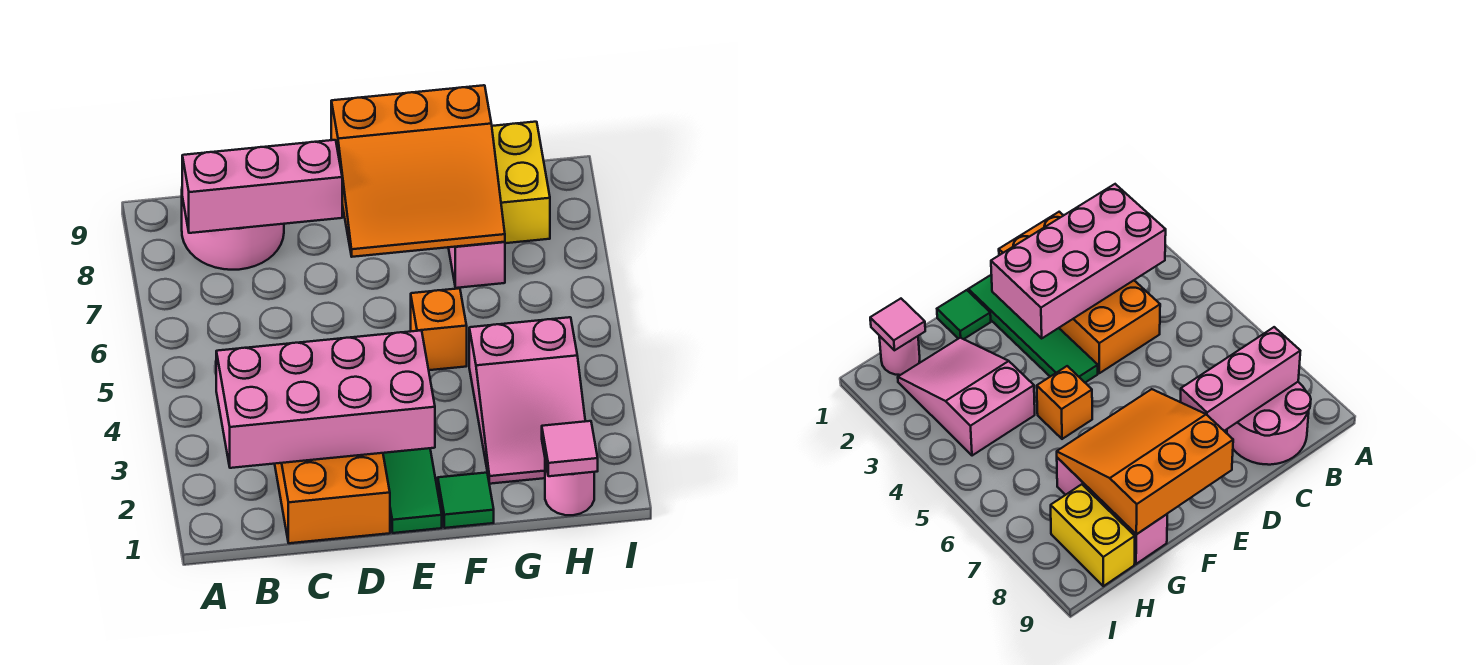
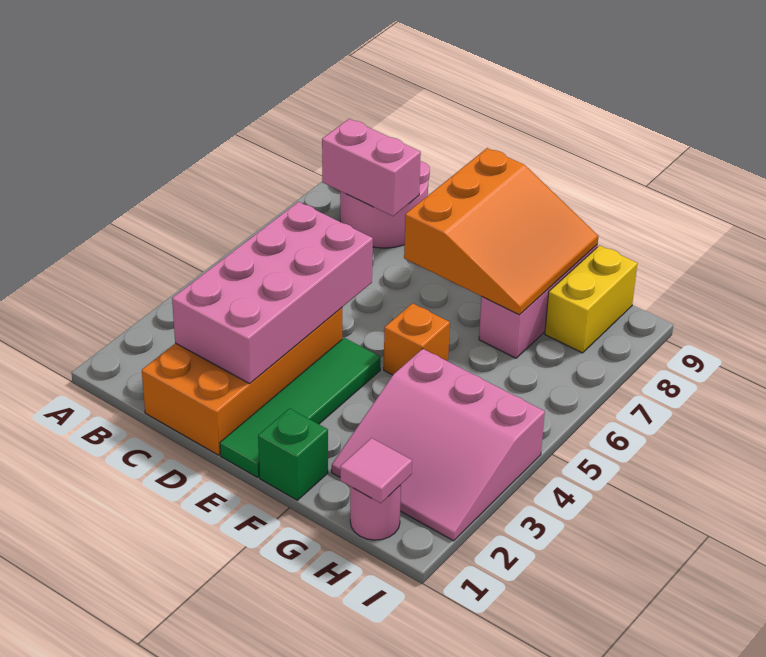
pink 2x4 brick [216,331,435,468] -> pink 2x4 brick turned to [172,202,373,384]
pink 1x3 brick [182,140,342,233] -> pink 1x2 brick [322,119,421,216]
orange 3x3 slope [331,85,505,257] -> orange 3x3 slope turned to [404,148,599,315]
green 1x1 tile [438,473,494,528] -> green 1x1 brick [258,408,328,500]
pink 2x3 slope [469,317,585,484] -> pink 3x3 slope [332,349,545,541]

